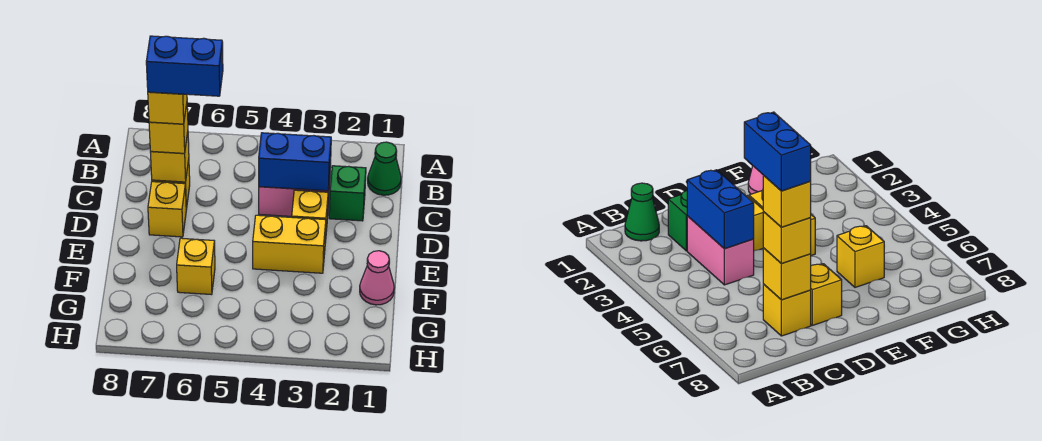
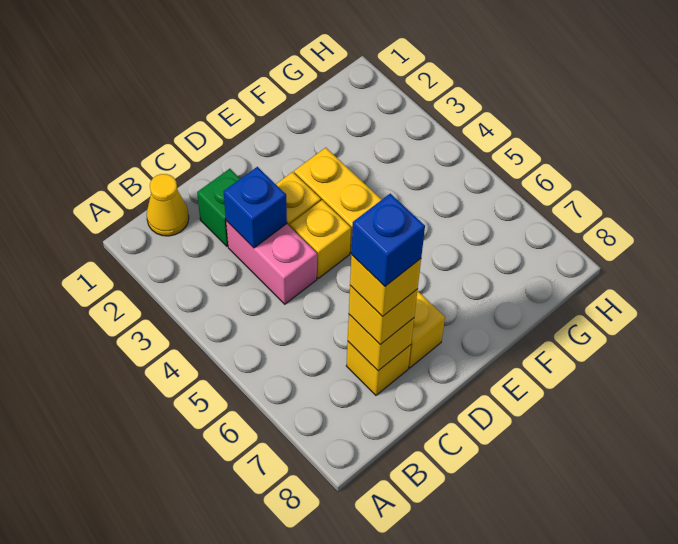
green 1x1 cone [368,142,401,195] -> yellow 1x1 cone [147,174,189,236]
blue 1x2 brick [259,133,331,191] -> blue 1x1 brick [224,167,287,248]
blue 1x2 brick [146,36,223,96] -> blue 1x1 brick [351,194,425,286]
pink 1x1 cone [360,251,394,305] -> none
yellow 1x1 brick [177,238,215,295] -> yellow 1x1 brick moved to [290,200,351,278]

